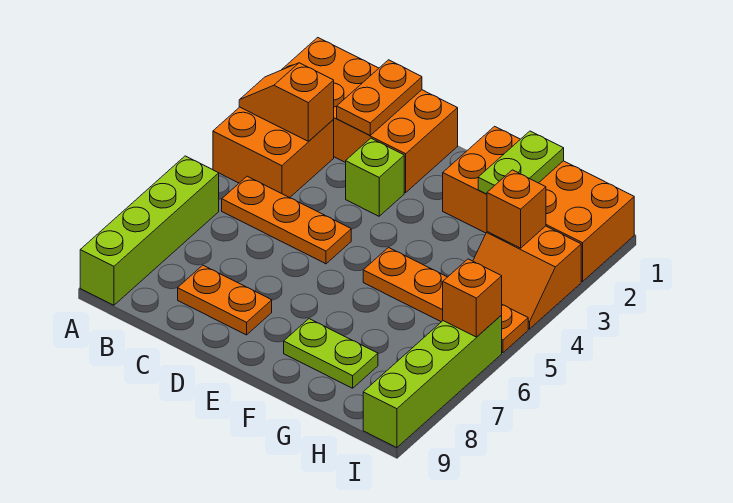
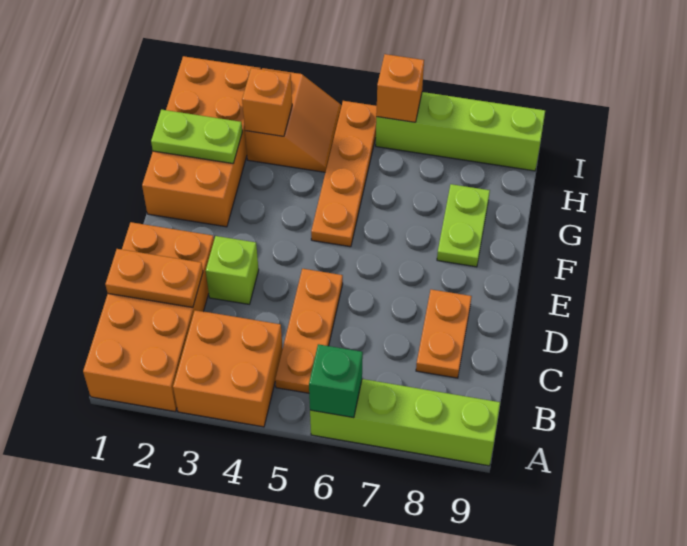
orange 1x2 slope [239,63,334,141] -> none
none -> green 1x1 brick [309,344,363,418]

